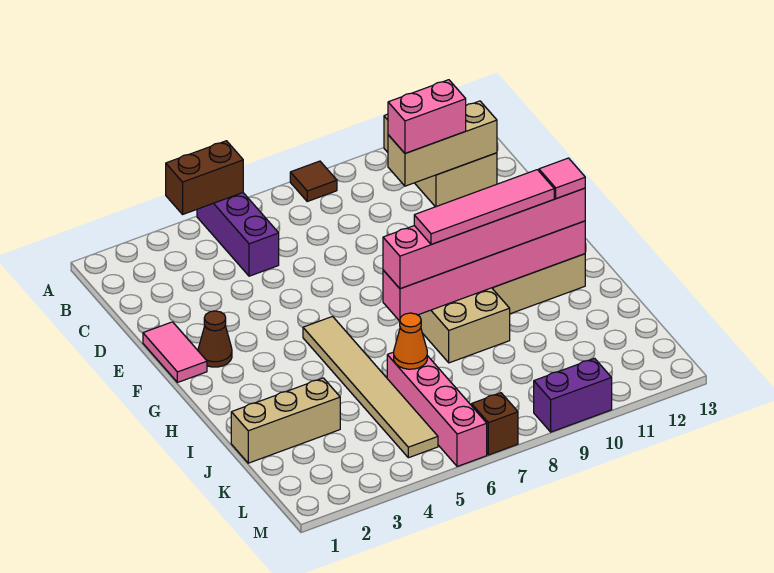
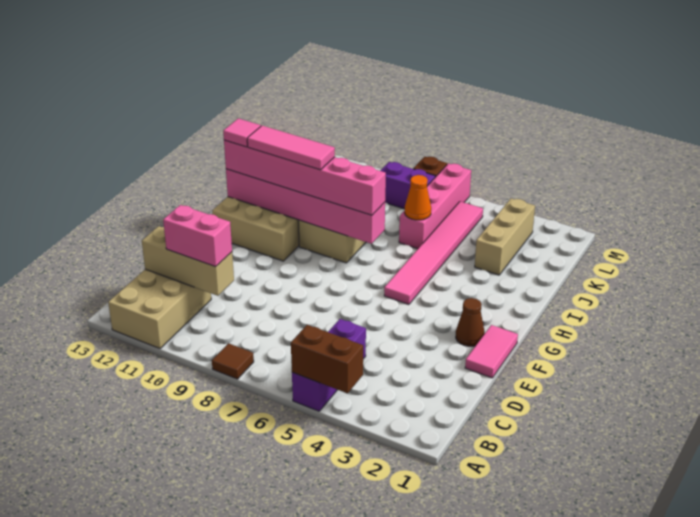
tan 1x6 tile [303,317,438,458] -> pink 1x6 tile [384,201,483,305]
pink 1x4 tile [414,170,554,244] -> pink 1x3 tile [247,126,335,170]
tan 1x3 brick [231,378,340,463] -> tan 1x3 brick turned to [475,198,535,275]
purple 1x2 brick [534,358,612,432] -> purple 1x2 brick moved to [380,162,435,209]

